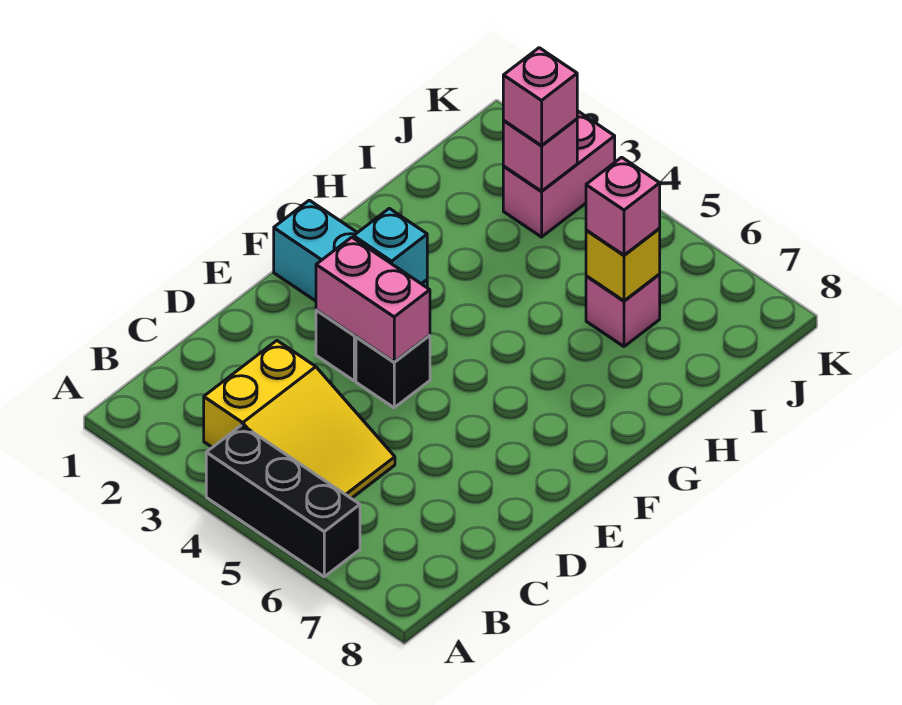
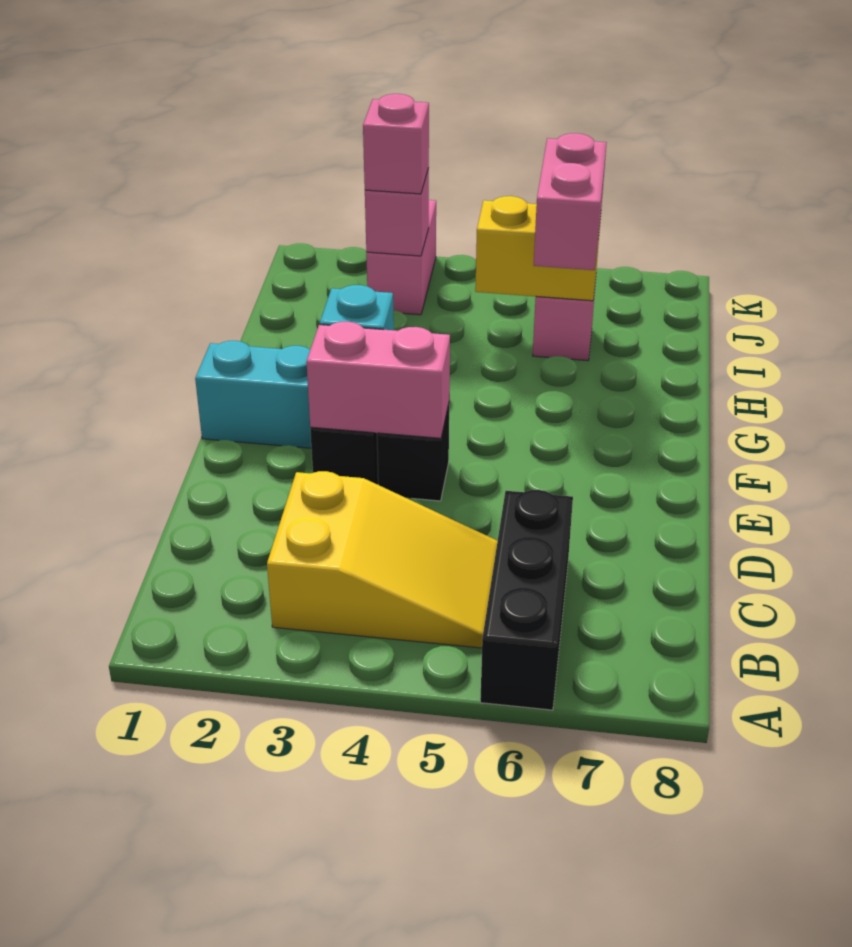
black 1x3 brick [206,425,360,577] -> black 1x3 brick turned to [480,490,573,710]
yellow 1x1 brick [586,228,660,301] -> yellow 1x2 brick [475,196,601,301]
pink 1x1 brick [586,157,660,255] -> pink 1x2 brick [534,133,607,270]

